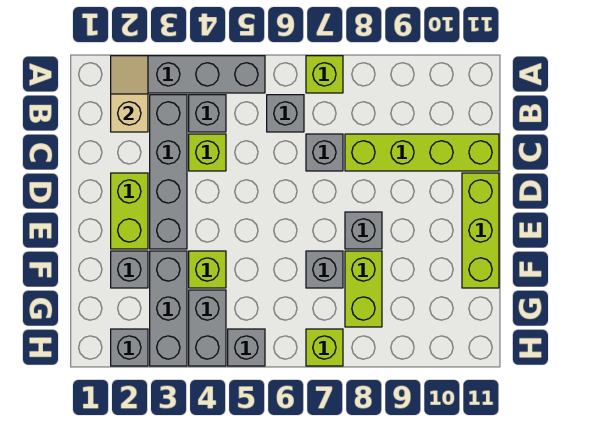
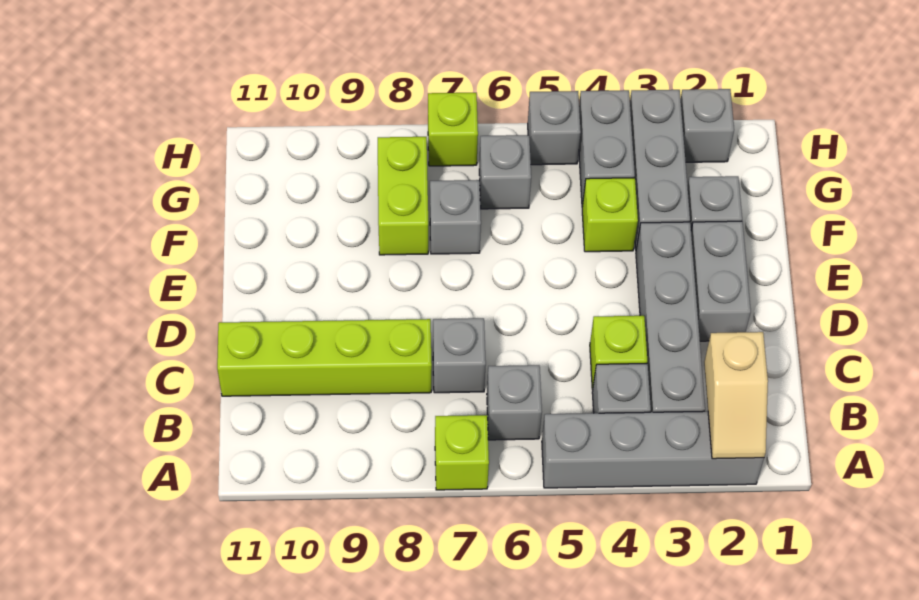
lime 1x2 brick [111,173,148,249] -> grey 1x2 brick [691,221,751,341]
lime 1x3 brick [462,173,499,288] -> none
grey 1x1 brick [345,212,382,249] -> grey 1x1 brick moved to [479,135,531,209]

